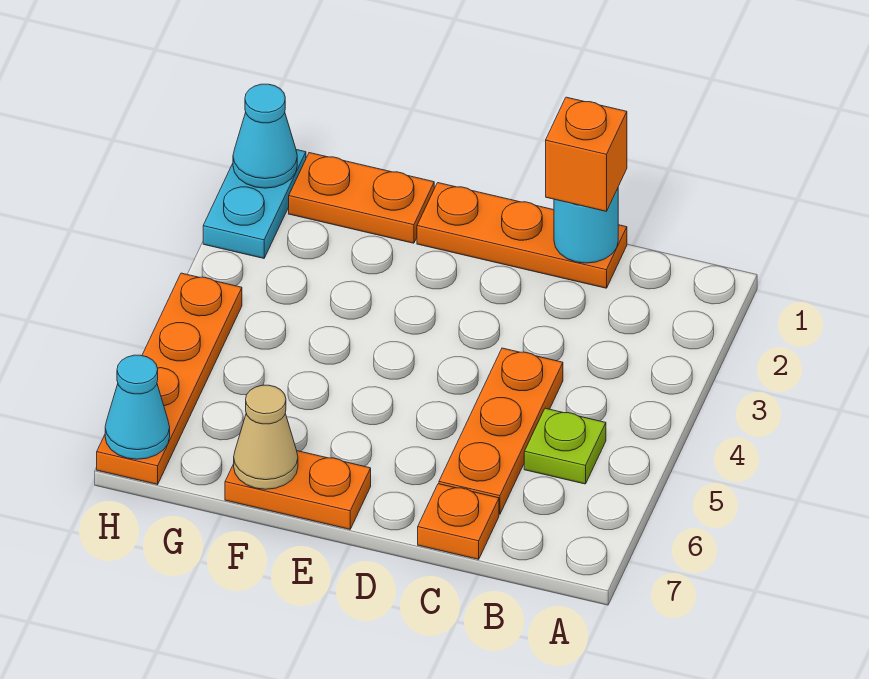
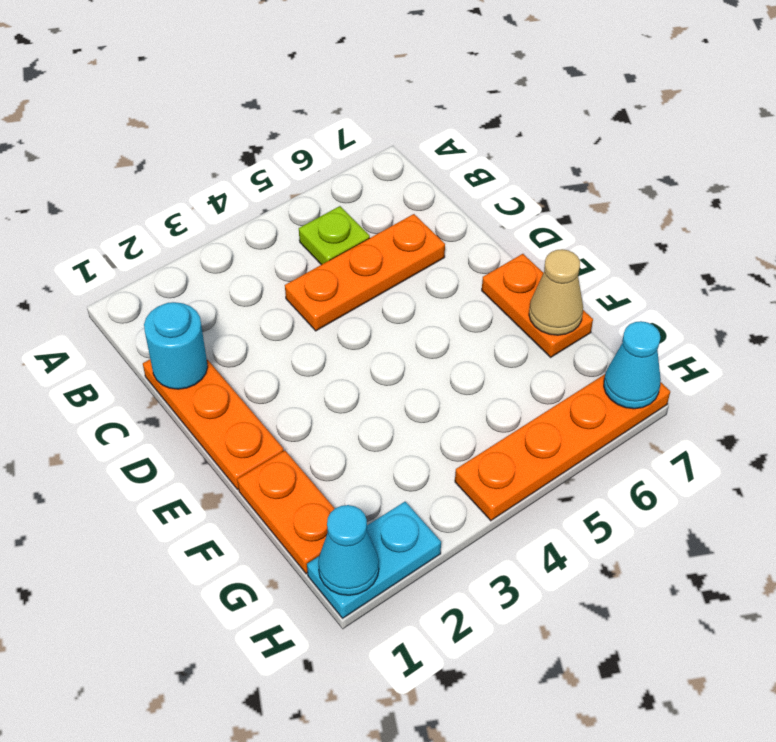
orange 1x1 brick [546,97,627,211] -> none
orange 1x1 plate [418,484,499,559] -> none

